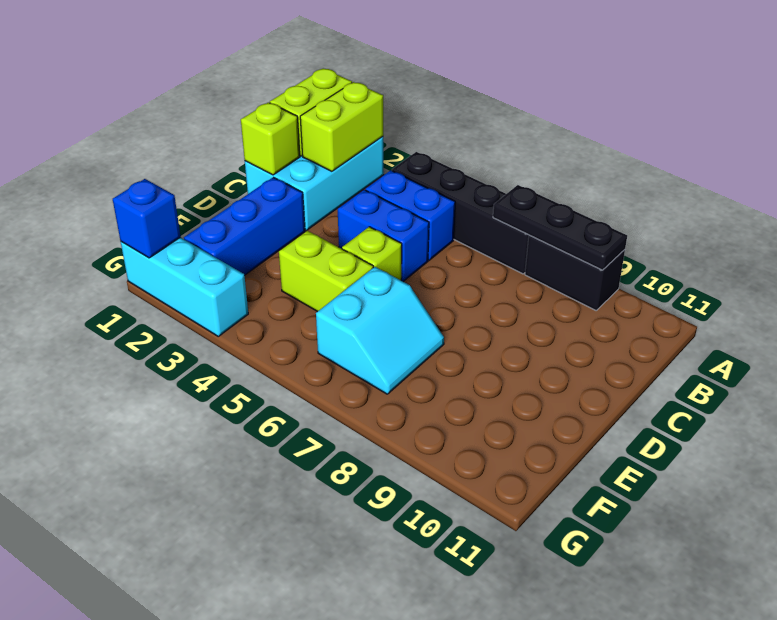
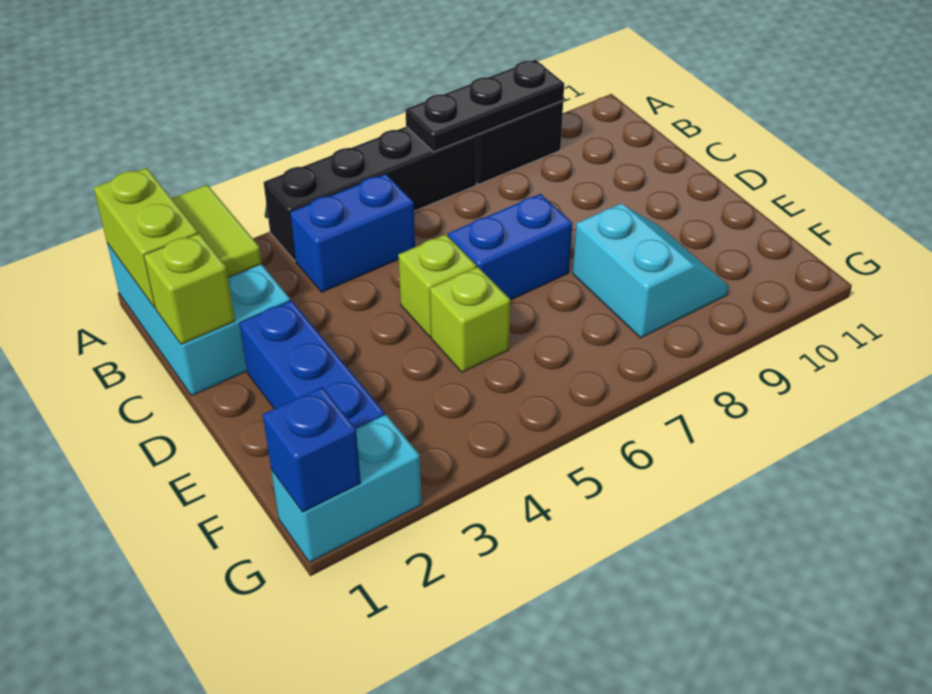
lime 1x2 brick [300,82,383,171] -> lime 1x2 tile [172,185,262,277]
blue 1x2 brick [338,190,429,281] -> blue 1x2 brick moved to [448,194,572,300]
lime 1x2 brick [279,231,373,312] -> lime 1x1 brick [430,267,510,372]
cyan 2x2 slope [316,267,444,394] -> cyan 2x2 slope moved to [573,204,729,338]
cyan 1x3 brick [121,237,248,336] -> cyan 1x2 brick [271,415,422,562]

